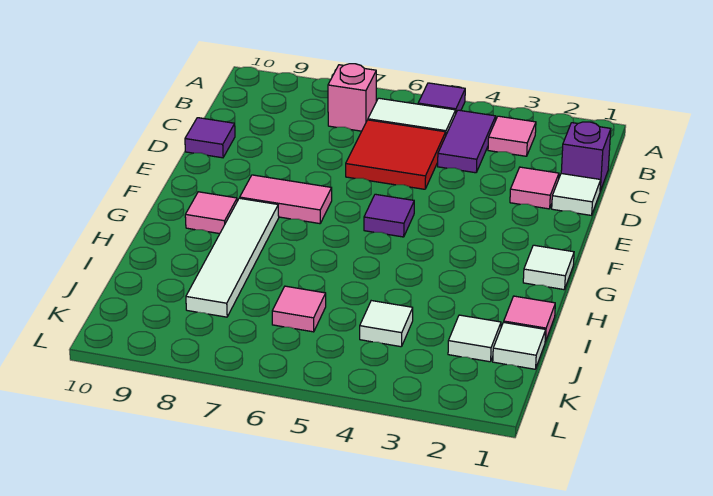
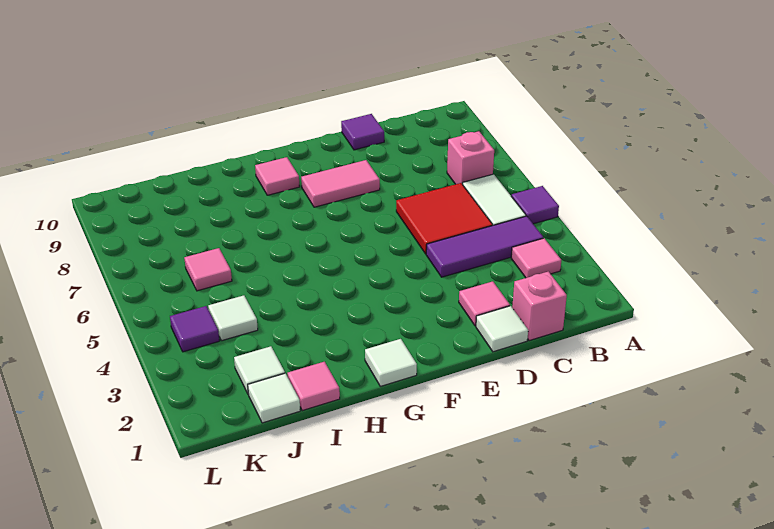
purple 1x2 tile [438,110,496,173] -> purple 1x3 tile [426,216,543,277]
purple 1x1 brick [561,122,611,191] -> pink 1x1 brick [512,271,567,341]
purple 1x1 tile [364,194,414,237] -> purple 1x1 tile moved to [170,306,219,352]
pink 1x2 tile [240,175,332,224] -> pink 1x2 tile turned to [301,160,380,207]
white 1x4 tile [186,198,279,317] -> none

